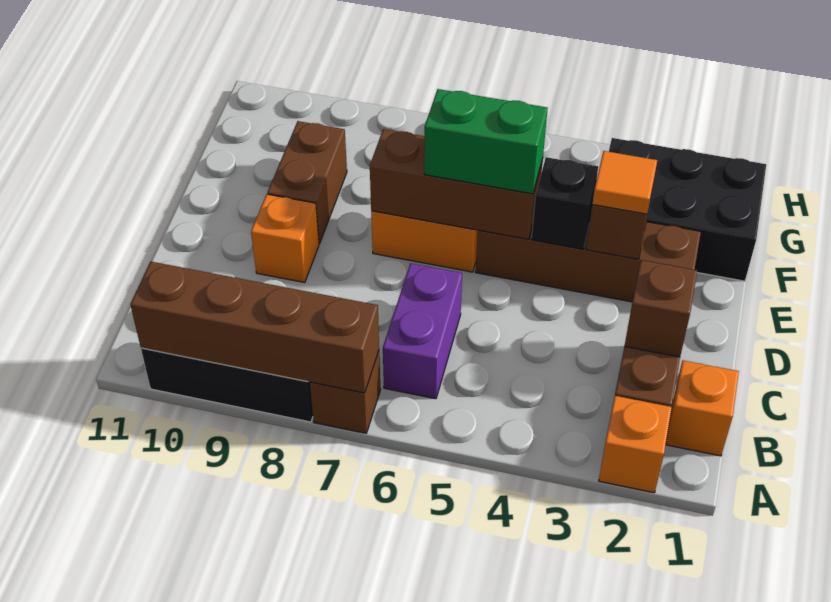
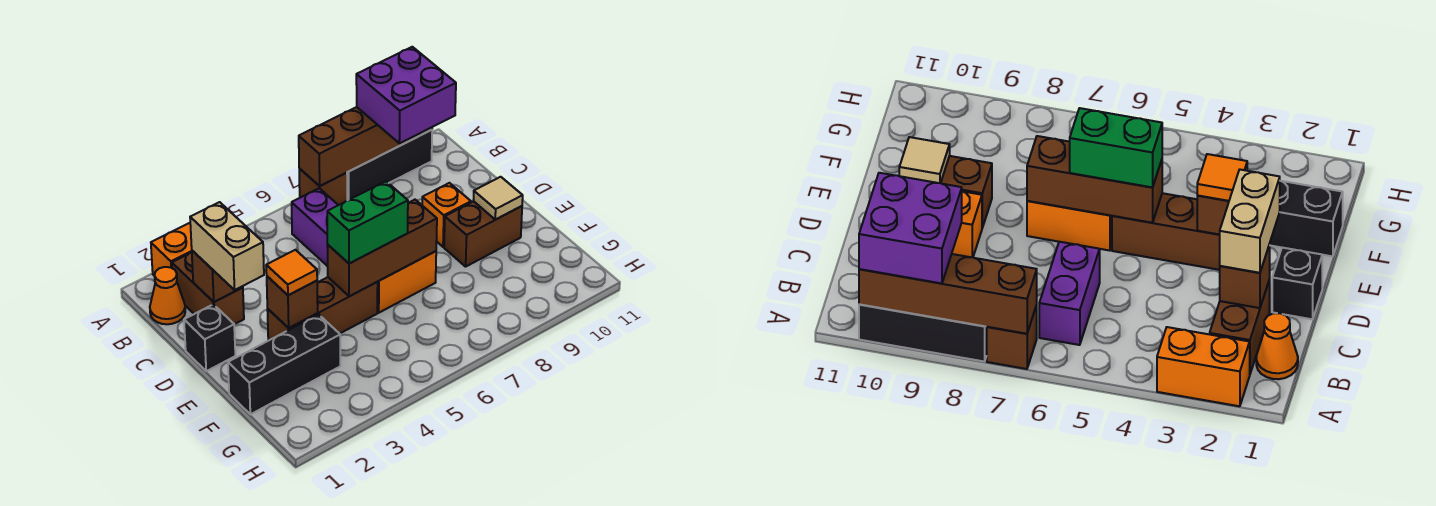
orange 1x1 brick [599,396,672,493] -> orange 1x2 brick [151,223,192,275]
none -> purple 2x2 brick [356,47,456,143]
orange 1x1 brick [666,360,739,456] -> orange 1x1 cone [150,267,185,324]
none -> tan 1x2 brick [190,202,264,290]
brown 1x4 brick [475,222,701,302] -> brown 1x3 brick [267,277,378,341]
black 1x1 brick [532,157,598,249] -> black 1x1 brick moved to [184,304,235,371]
brown 1x2 brick [267,121,347,244] -> brown 1x2 brick turned to [444,201,522,267]
none -> tan 1x1 tile [473,177,523,220]
black 2x3 brick [609,138,766,281] -> black 1x3 brick [228,314,340,414]

